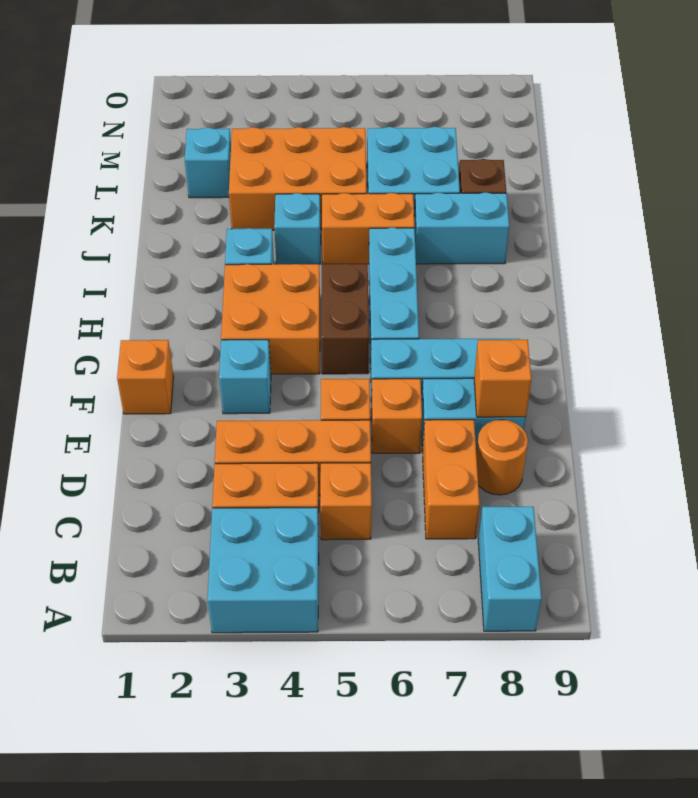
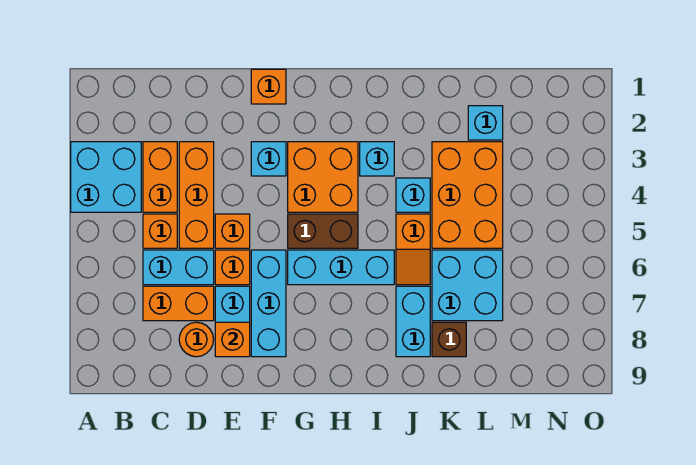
cyan 1x2 brick [478,507,542,631] -> cyan 1x2 brick moved to [143,250,214,285]
orange 1x2 brick [322,193,415,264] -> orange 1x2 slope [396,214,430,285]

